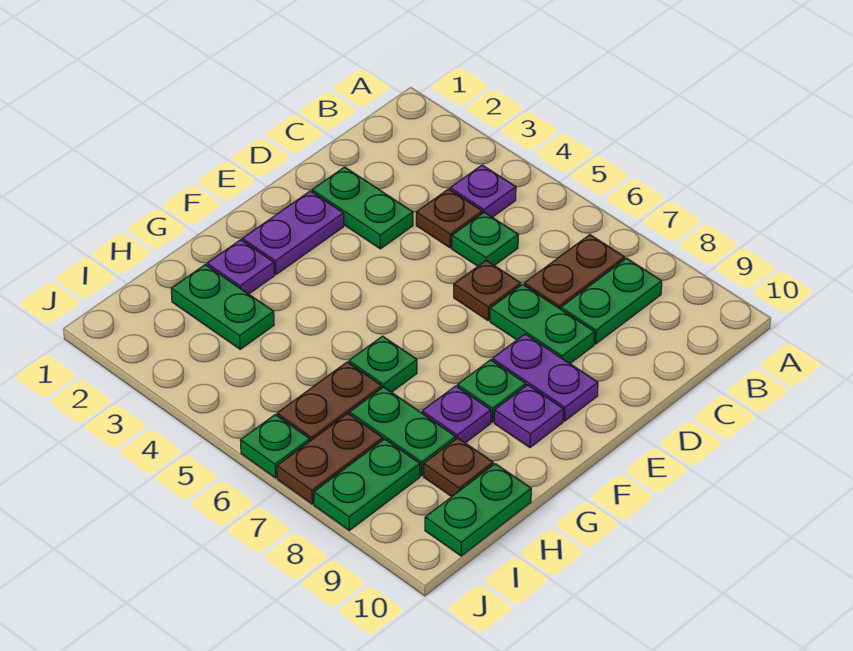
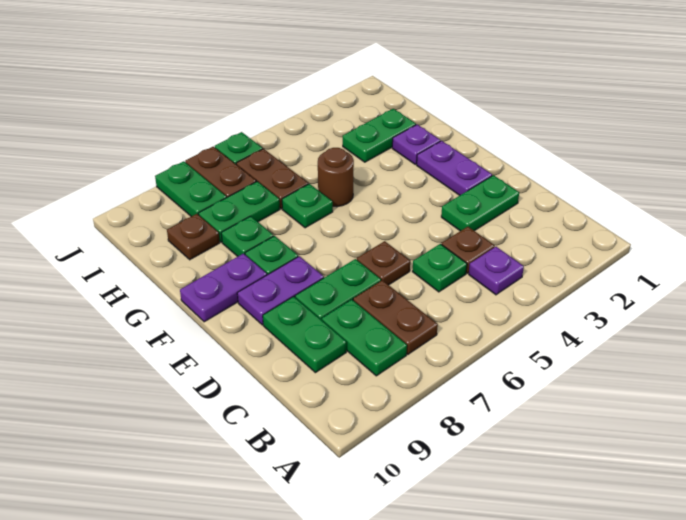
purple 1x1 plate [494,385,563,448] -> purple 1x2 plate [180,254,267,322]
none -> brown 1x1 round brick [318,148,354,207]
purple 1x1 plate [422,386,491,443] -> green 1x1 plate [221,216,273,256]
green 1x2 plate [425,464,531,556] -> green 1x2 plate moved to [263,297,346,373]

